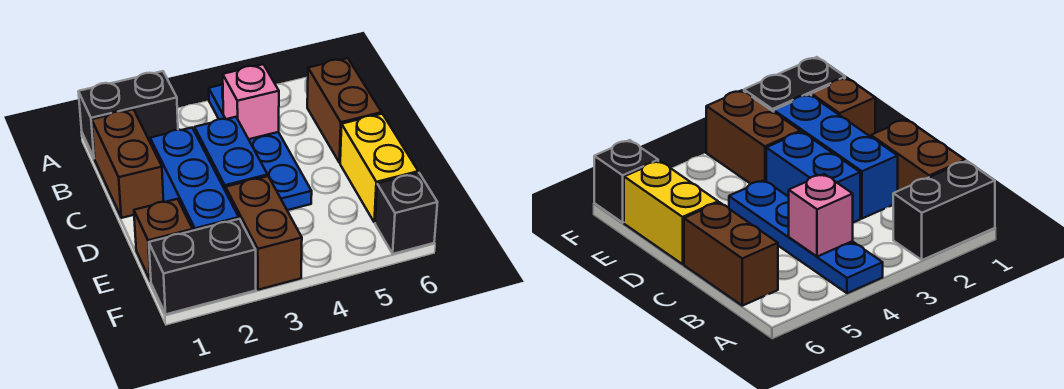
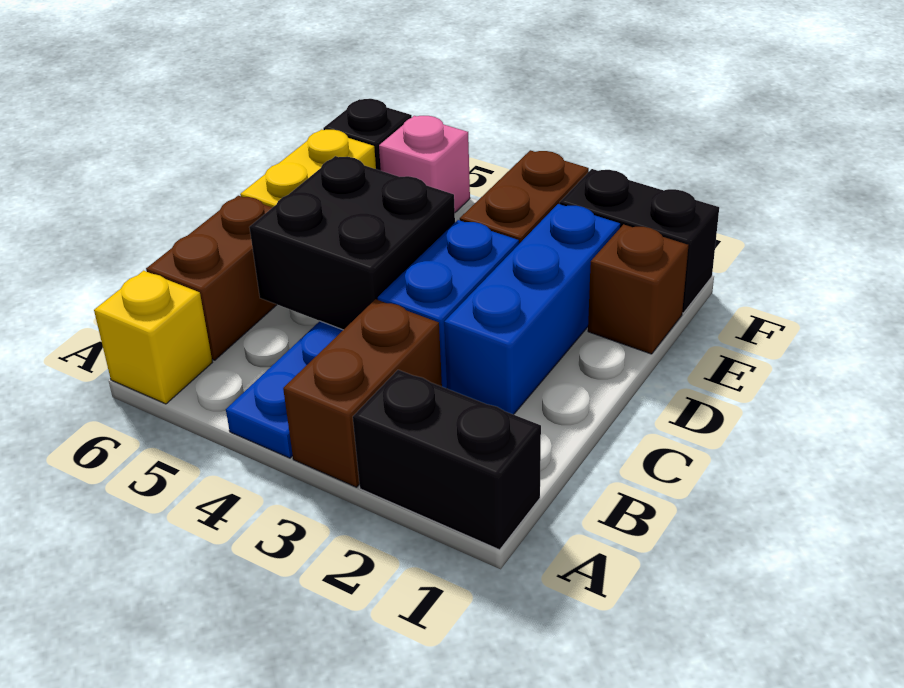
none -> yellow 1x1 brick [94,271,212,404]
brown 1x2 brick [92,109,164,218] -> brown 1x2 brick moved to [283,299,442,487]
pink 1x1 brick [223,64,279,139] -> pink 1x1 brick moved to [379,116,470,212]
none -> black 2x2 brick [249,156,455,330]

